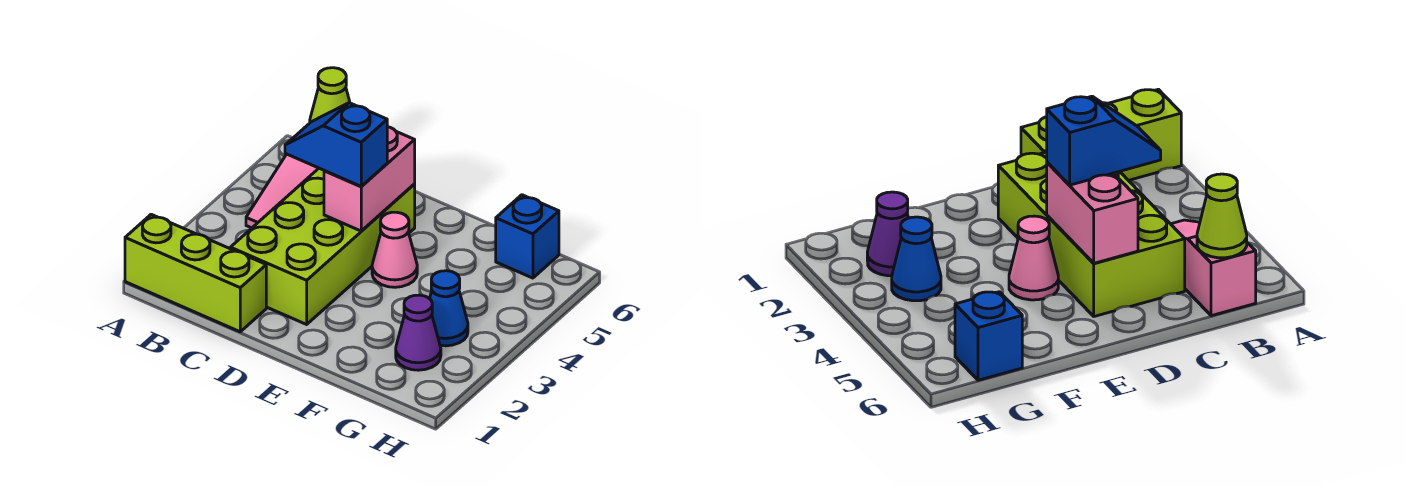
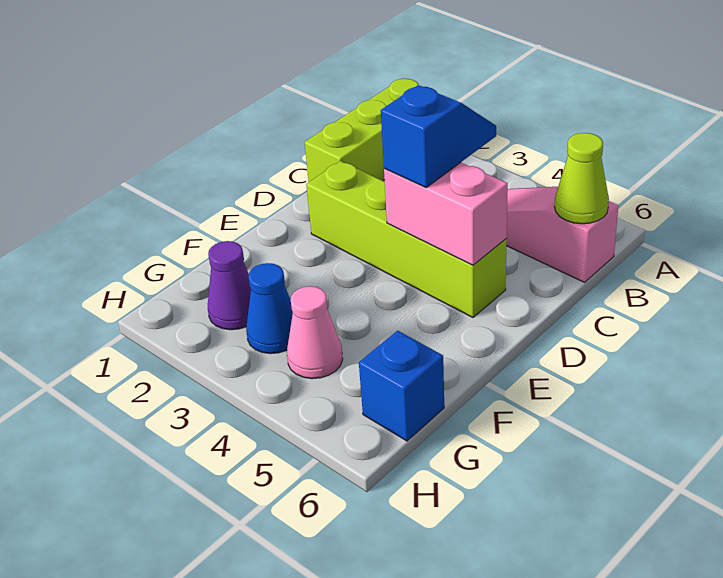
lime 2x4 brick [230,168,415,324] -> lime 1x4 brick [306,161,507,317]
pink 1x1 cone [372,212,417,287] -> pink 1x1 cone moved to [287,286,343,379]

